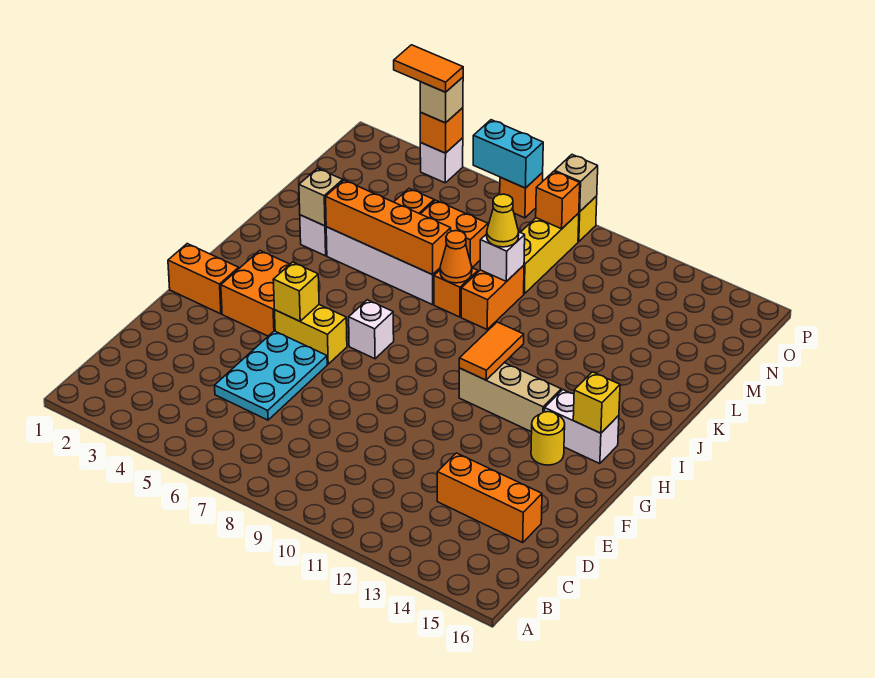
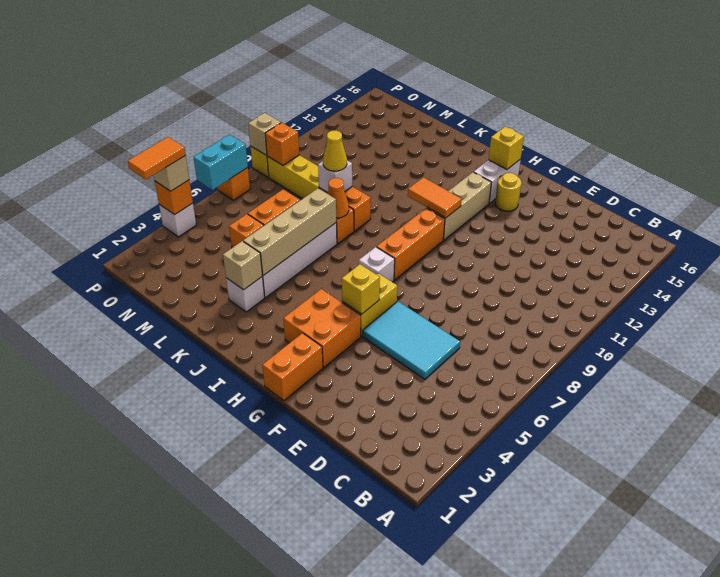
cyan 2x3 plate [215,331,327,420] -> cyan 2x3 tile [363,301,460,379]
orange 1x3 brick [437,453,542,543] -> orange 1x3 brick moved to [377,208,445,280]
orange 1x4 brick [326,180,451,275] -> tan 1x4 brick [243,188,336,275]

